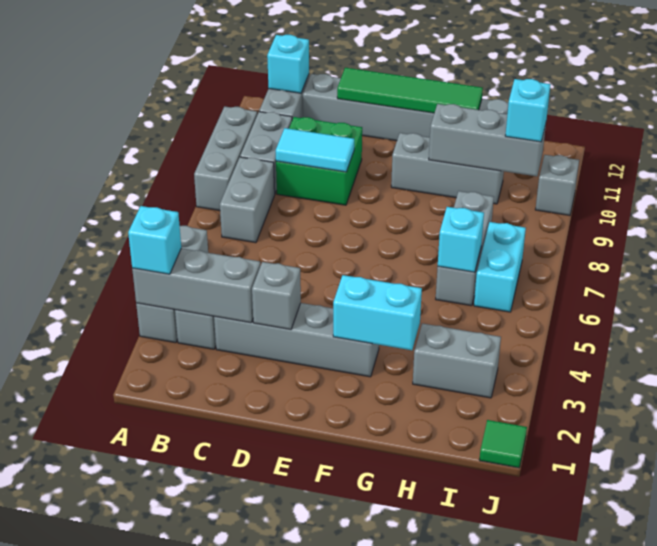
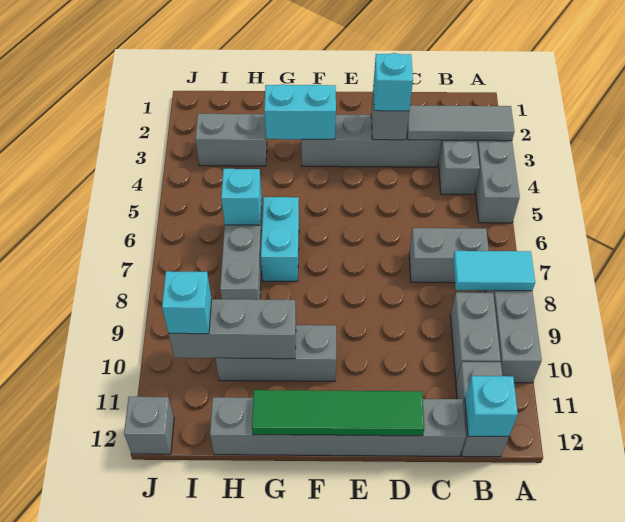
grey 1x3 brick [132,248,260,323] -> grey 1x3 tile [407,105,514,141]
cyan 1x1 brick [128,206,181,274] -> cyan 1x1 brick moved to [373,53,413,111]
grey 1x2 brick [220,157,275,243] -> grey 1x2 brick turned to [409,228,489,283]
green 2x2 brick [276,117,362,205] -> none
cyan 1x2 tile [276,128,354,172] -> cyan 1x2 tile moved to [453,251,535,291]
cyan 1x2 brick [474,222,526,312] -> cyan 1x2 brick moved to [261,197,299,281]
green 1x1 tile [479,420,527,468] -> none
grey 1x1 brick [535,155,579,215] -> grey 1x1 brick moved to [124,397,174,454]

